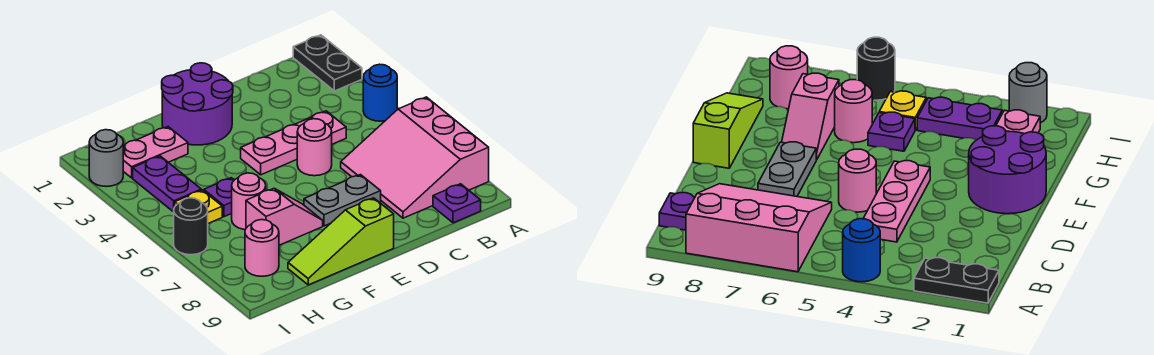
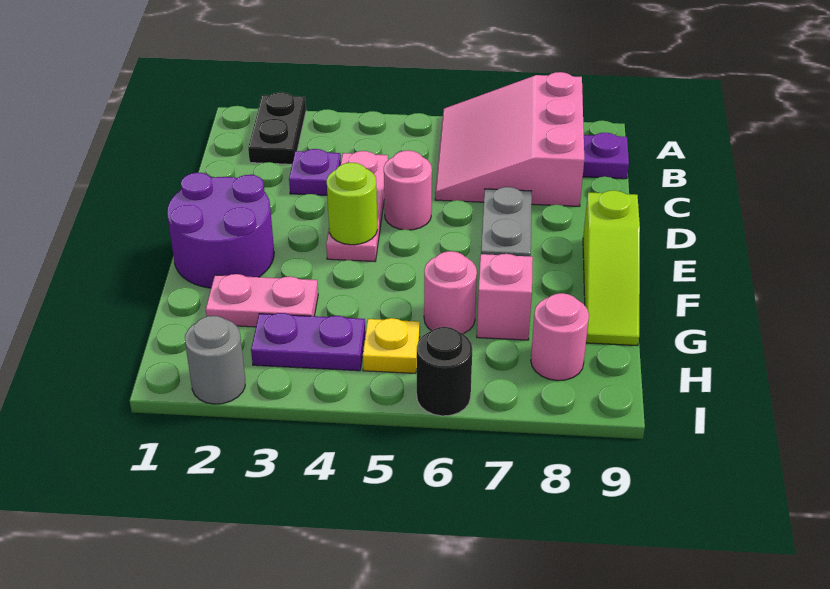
black 1x2 plate [293,35,362,91] -> black 1x2 plate turned to [248,92,306,164]
blue 1x1 round brick [363,64,397,121] -> none
pink 3x3 slope [341,97,489,218] -> pink 3x3 slope turned to [435,72,584,206]
none -> lime 1x1 round brick [327,163,377,245]
pink 1x2 plate [123,127,188,178] -> pink 1x2 plate turned to [206,274,318,327]
purple 1x1 plate [204,178,234,217] -> purple 1x1 plate moved to [289,149,341,195]

